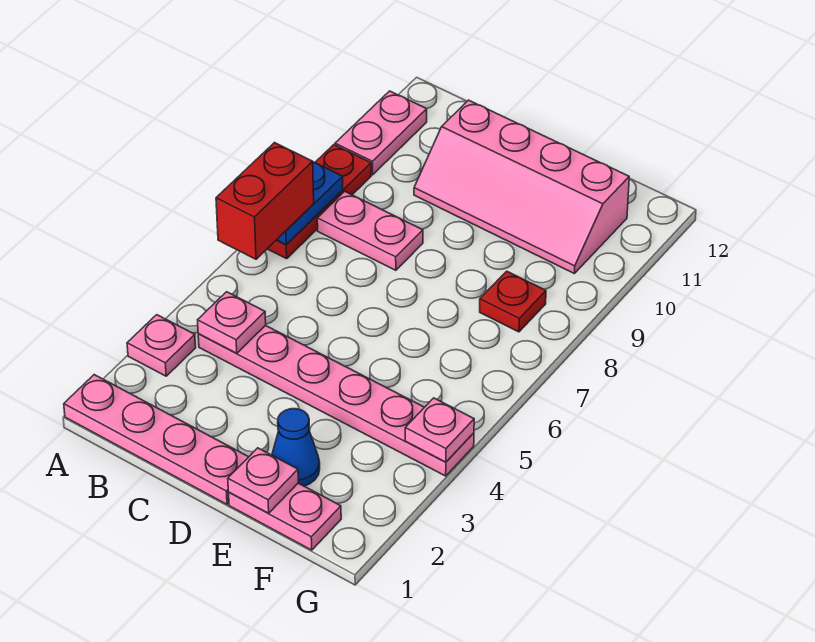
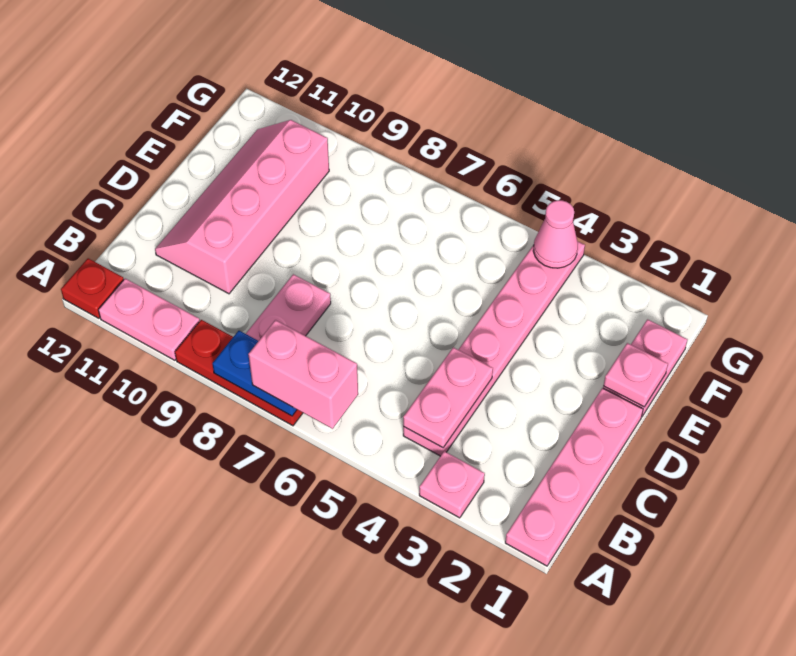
red 1x2 brick [216,143,314,259] -> pink 1x2 brick [248,320,358,429]
pink 1x1 plate [198,292,266,353] -> pink 1x2 plate [403,347,493,448]
pink 2x4 slope [414,100,629,273] -> pink 2x4 slope turned to [155,120,329,294]
blue 1x1 cone [272,409,320,486] -> none
red 1x1 plate [480,271,546,332] -> red 1x1 plate moved to [61,258,124,318]
pink 1x1 plate [405,398,474,462] -> pink 1x1 cone [533,200,578,268]

